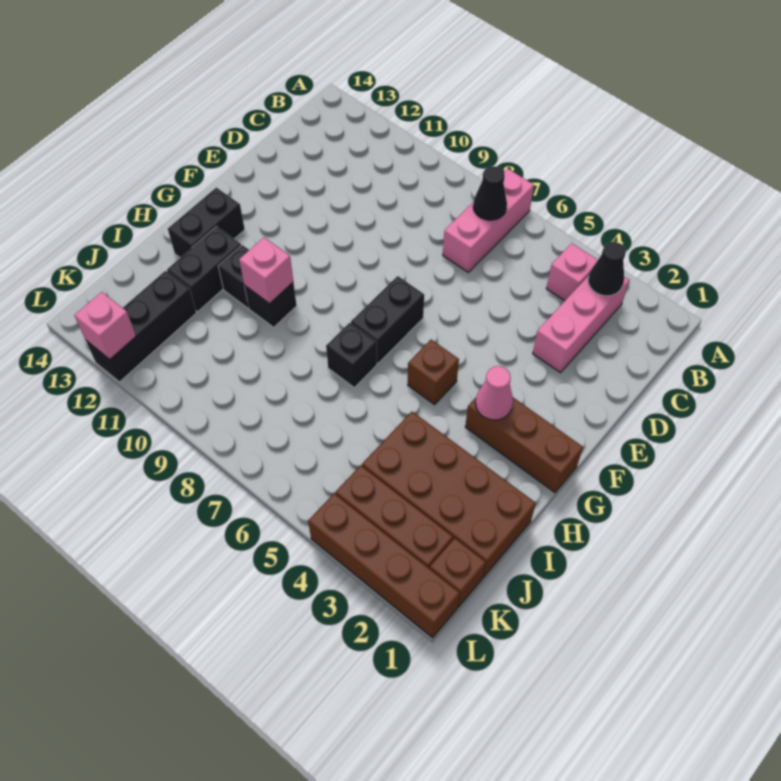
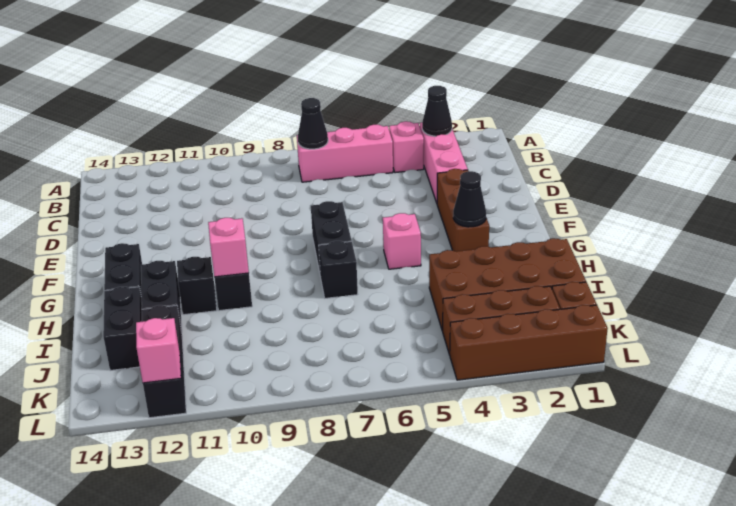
pink 1x3 brick [443,169,534,272] -> pink 1x3 brick turned to [297,125,393,182]
brown 1x3 brick [465,398,583,492] -> brown 1x3 brick turned to [437,169,489,251]
pink 1x1 cone [475,366,513,420] -> black 1x1 cone [453,171,486,227]
brown 1x1 brick [408,340,459,405] -> pink 1x1 brick [383,213,421,269]
none -> black 1x2 brick [103,287,142,371]

